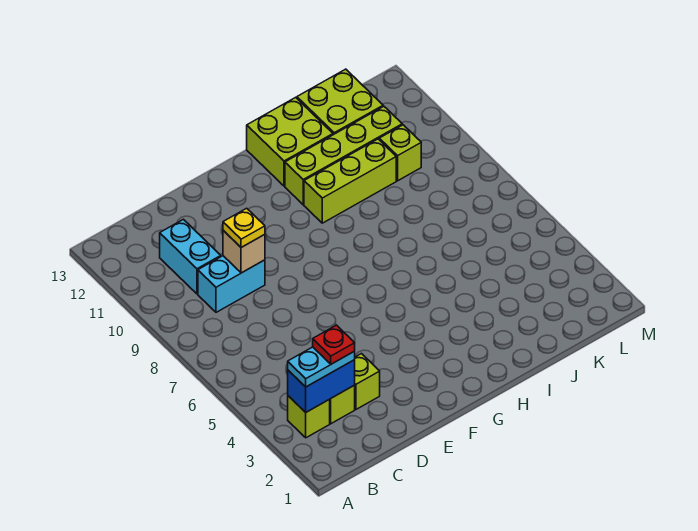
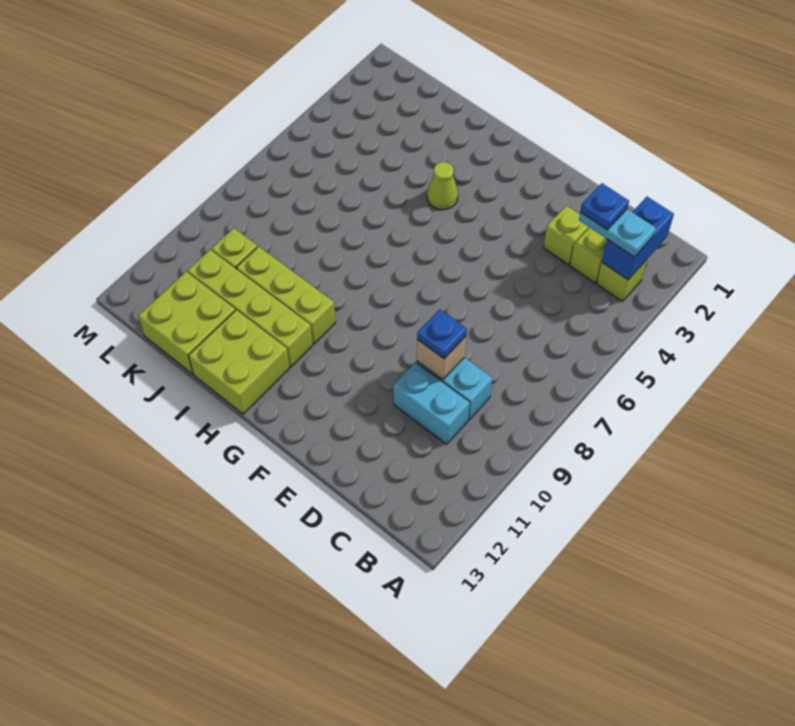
blue 1x2 brick [288,360,355,412] -> blue 1x2 brick turned to [602,197,674,280]
red 1x1 plate [313,325,355,364] -> blue 1x1 plate [580,183,629,230]
cyan 1x2 brick [160,219,221,294] -> cyan 1x2 brick turned to [393,362,470,444]
yellow 1x1 plate [223,208,265,247] -> blue 1x1 plate [417,309,467,359]
none -> lime 1x1 cone [427,162,458,210]

